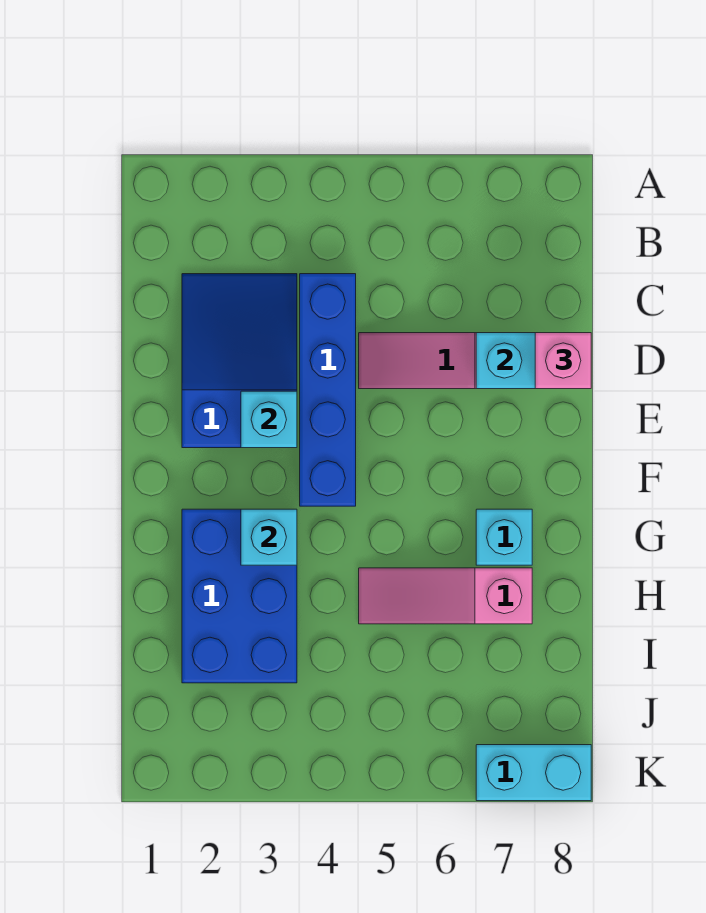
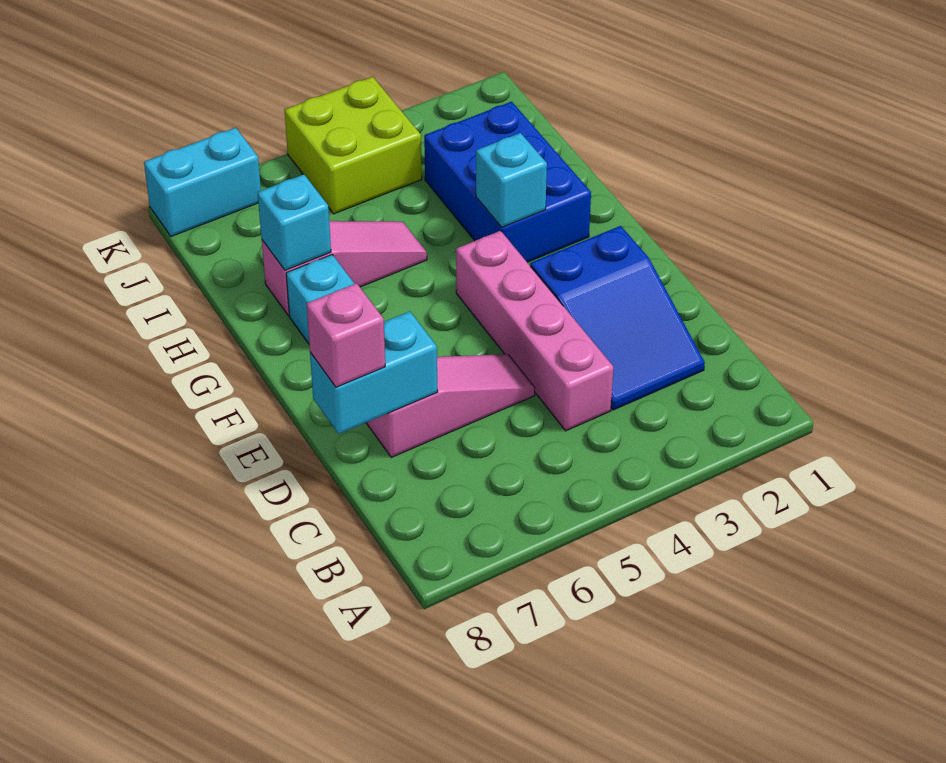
blue 1x4 brick [300,274,356,506] -> pink 1x4 brick [456,231,613,431]
cyan 1x1 brick [241,391,297,448] -> cyan 1x1 brick moved to [258,174,331,270]
none -> lime 2x2 brick [284,77,422,214]

